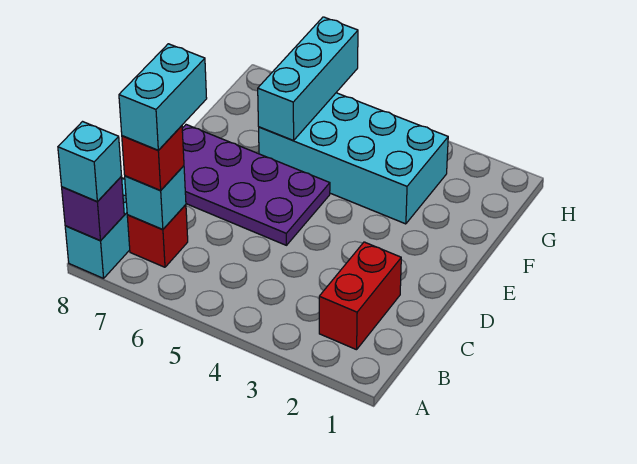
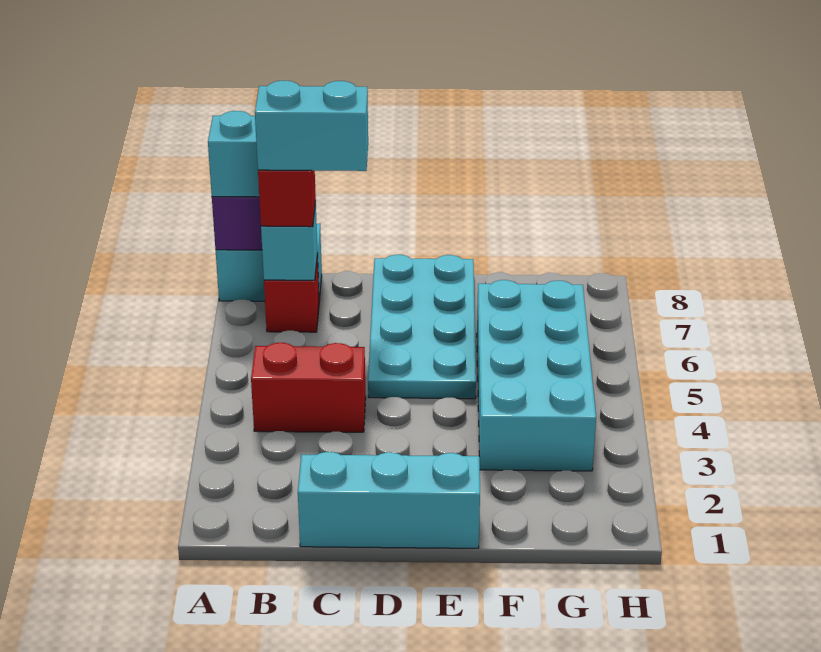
red 1x2 brick [319,242,401,350] -> red 1x2 brick moved to [251,343,366,432]
purple 2x4 plate [182,125,330,245] -> cyan 2x4 plate [368,255,476,399]
cyan 1x3 brick [258,17,358,140] -> cyan 1x3 brick moved to [298,452,480,548]

